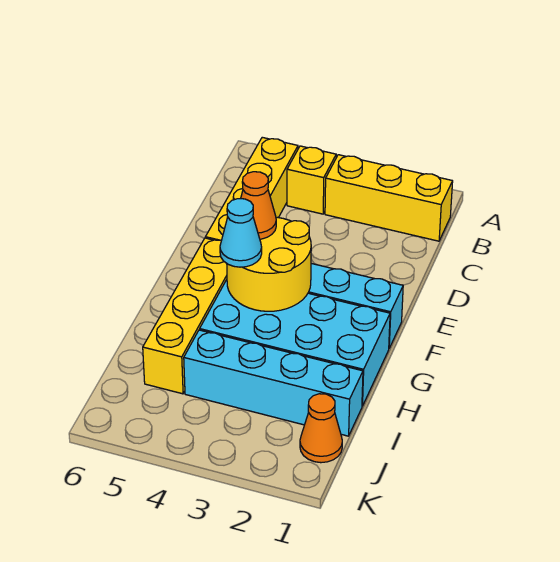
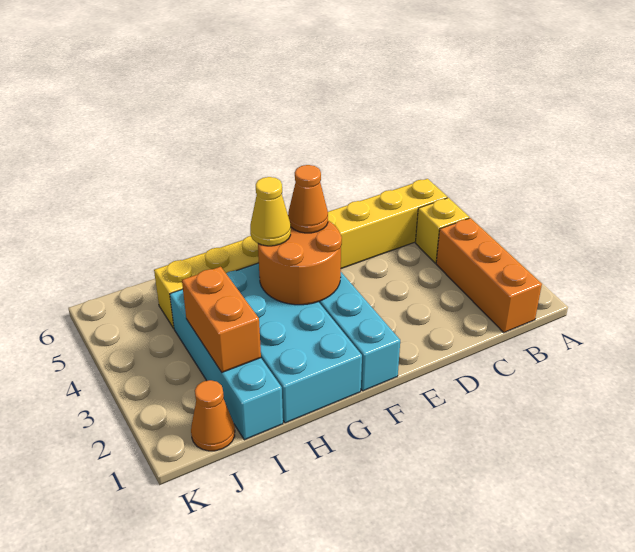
yellow 1x3 brick [325,155,453,241] -> orange 1x3 brick [436,218,542,333]
yellow 2x2 round brick [227,217,311,311] -> orange 2x2 round brick [258,221,342,305]
cyan 1x1 cone [220,199,262,267] -> yellow 1x1 cone [250,177,291,246]
none -> orange 1x2 brick [182,267,261,372]

